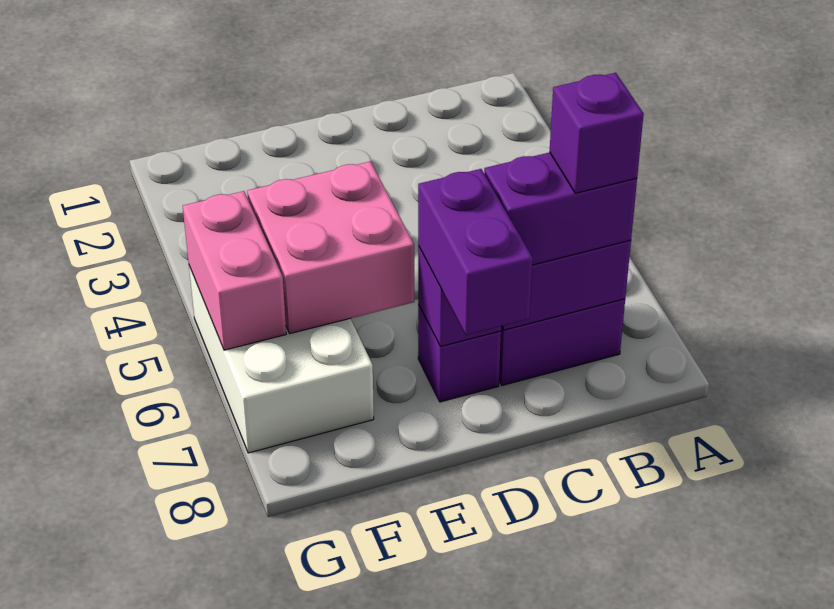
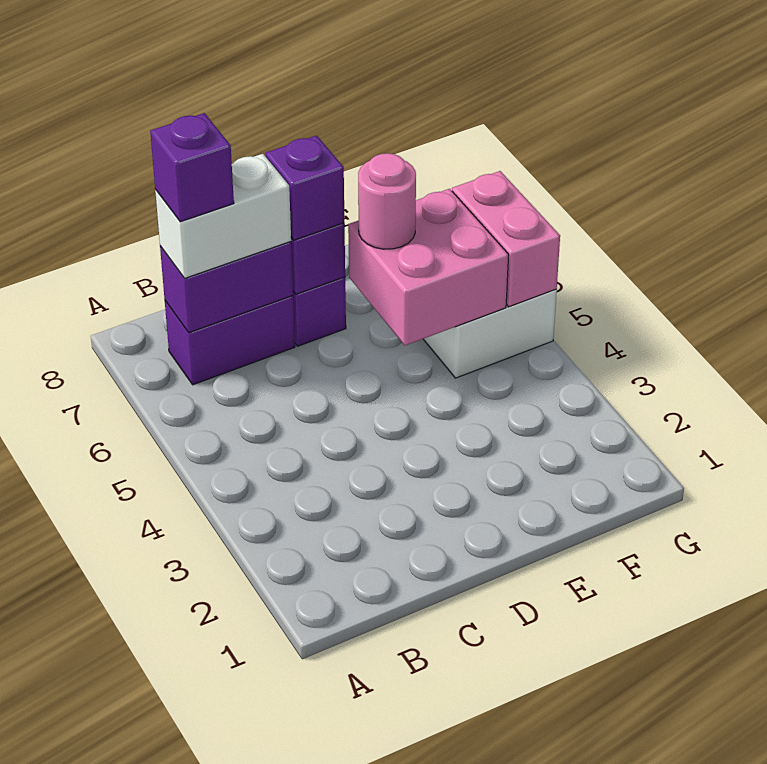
purple 1x2 brick [484,152,637,265] -> white 1x2 brick [155,154,291,278]
purple 1x2 brick [418,169,533,335] -> purple 1x1 brick [266,136,344,240]
none -> pink 1x1 round brick [358,153,416,249]

